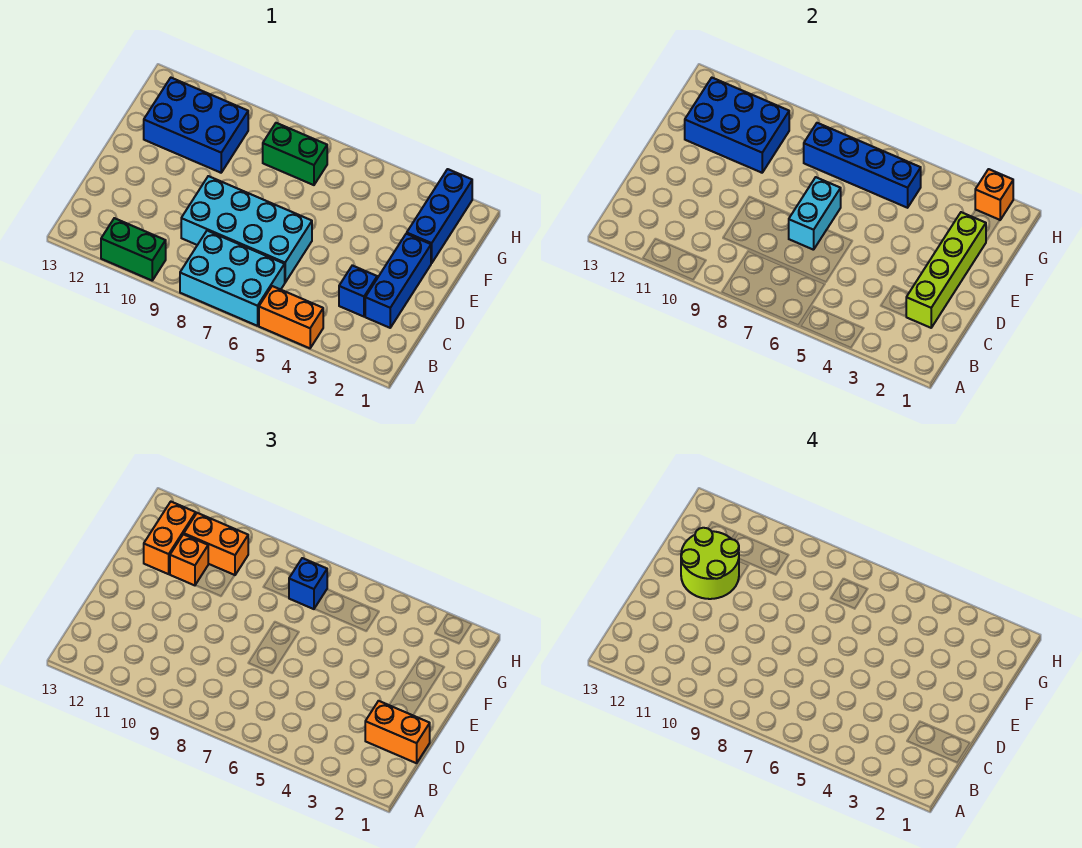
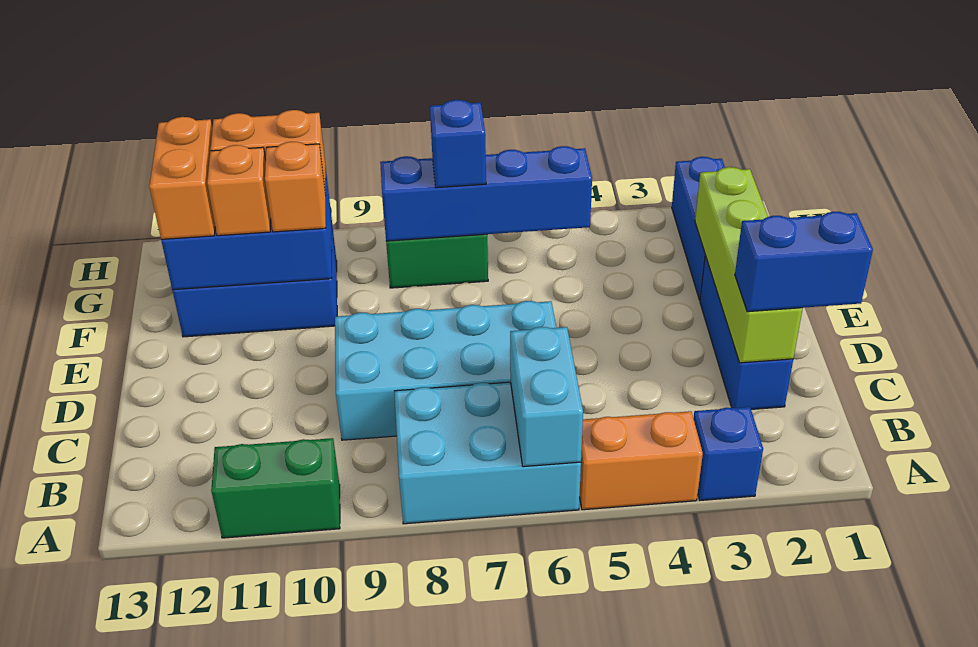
orange 1x2 brick [365,701,430,763] -> blue 1x2 brick [735,212,873,312]
blue 1x1 brick [339,265,377,317] -> blue 1x1 brick moved to [693,407,763,500]
cyan 1x2 brick [789,177,841,250] -> cyan 1x2 brick moved to [510,327,583,467]
lime 2x2 round brick [681,528,739,599] -> none
orange 1x1 brick [975,169,1013,220] -> orange 1x1 brick moved to [265,142,326,232]

